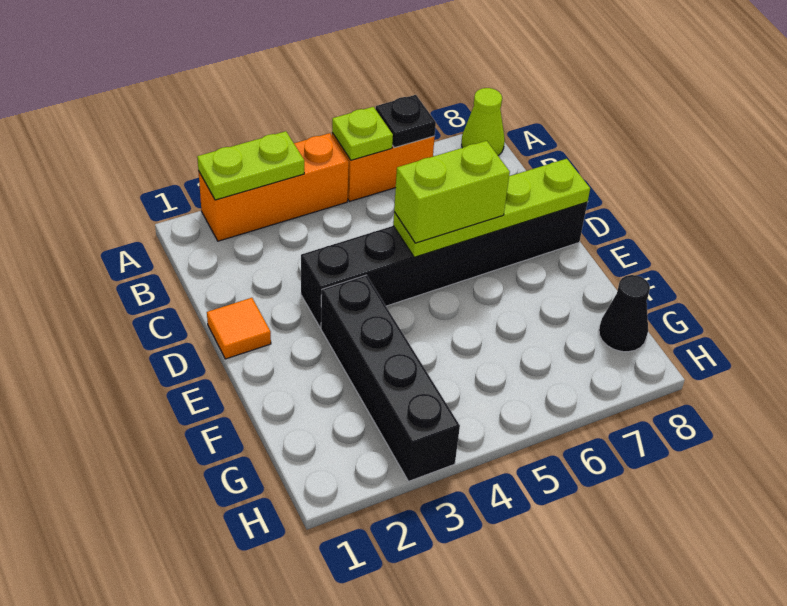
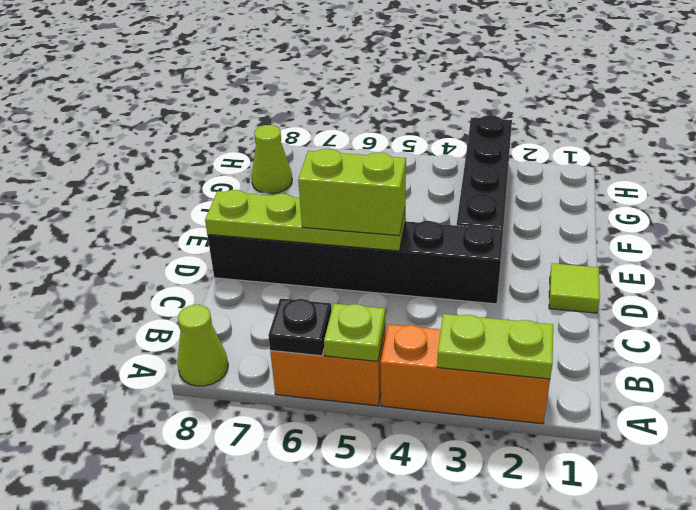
orange 1x1 tile [207,298,271,359] -> lime 1x1 tile [549,263,600,313]
black 1x1 cone [599,275,650,352] -> lime 1x1 cone [252,125,292,194]

